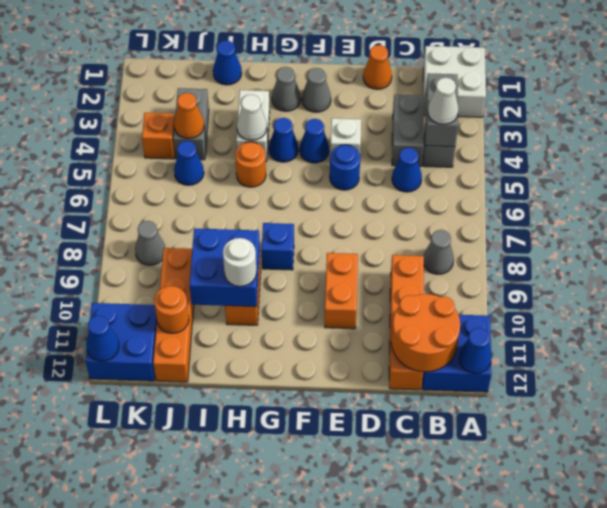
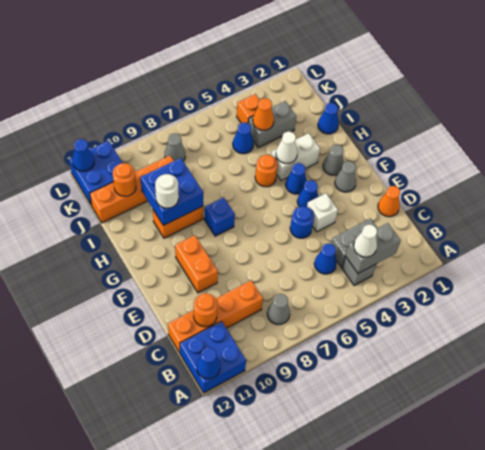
white 2x2 brick [423,46,486,117] -> none
orange 2x2 round brick [391,294,460,372] -> orange 1x1 round brick [194,293,218,327]
orange 1x2 brick [325,253,358,329] -> orange 1x2 brick turned to [175,235,218,293]

